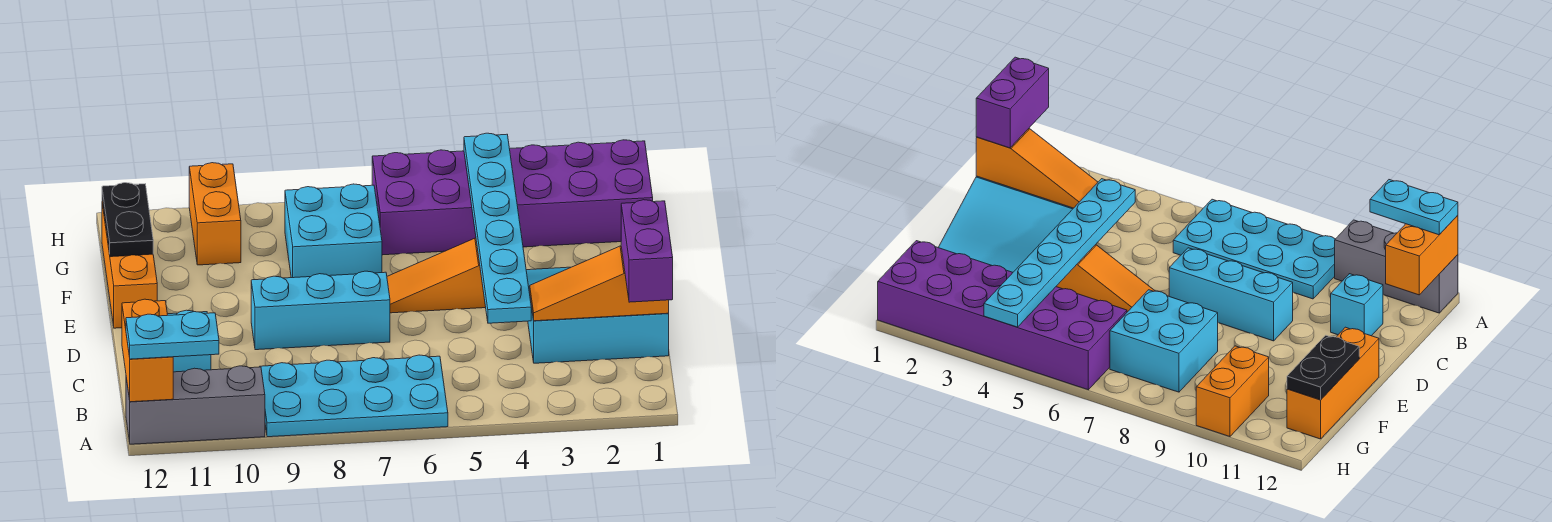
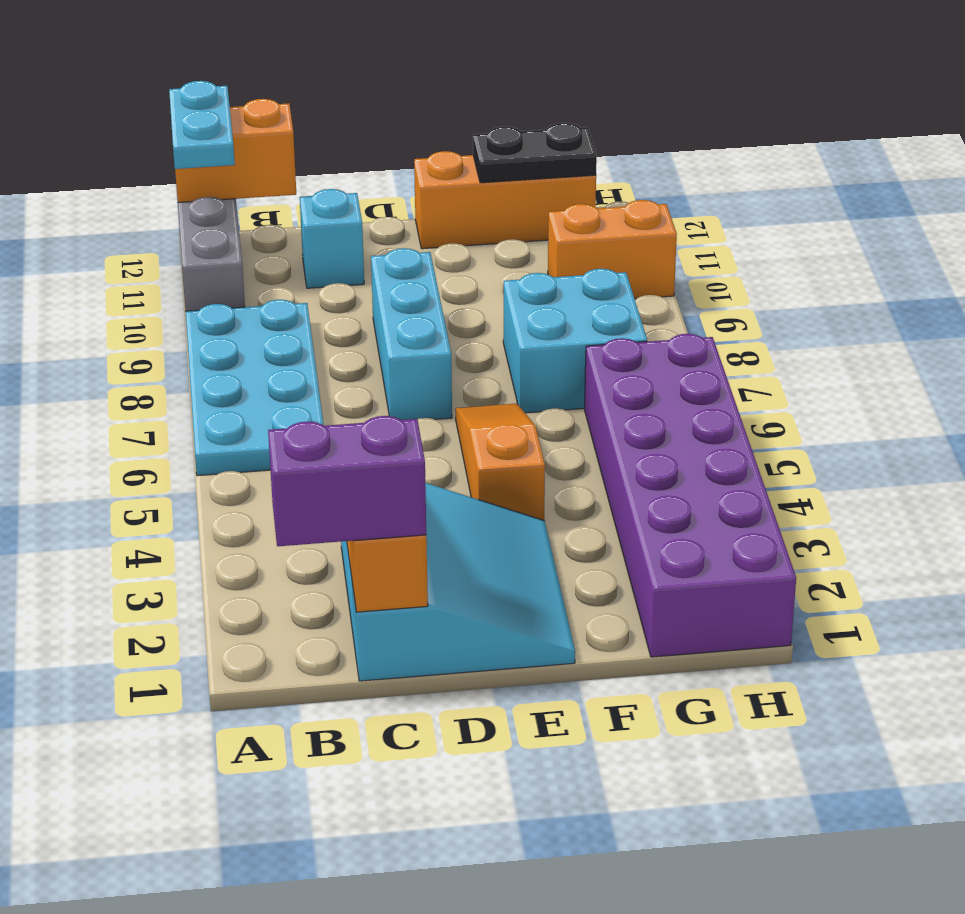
cyan 1x6 plate [464,133,531,323] -> none

